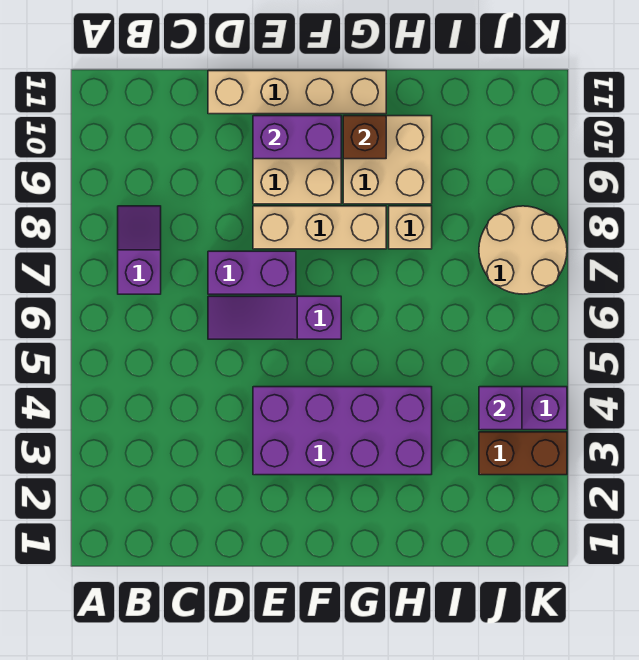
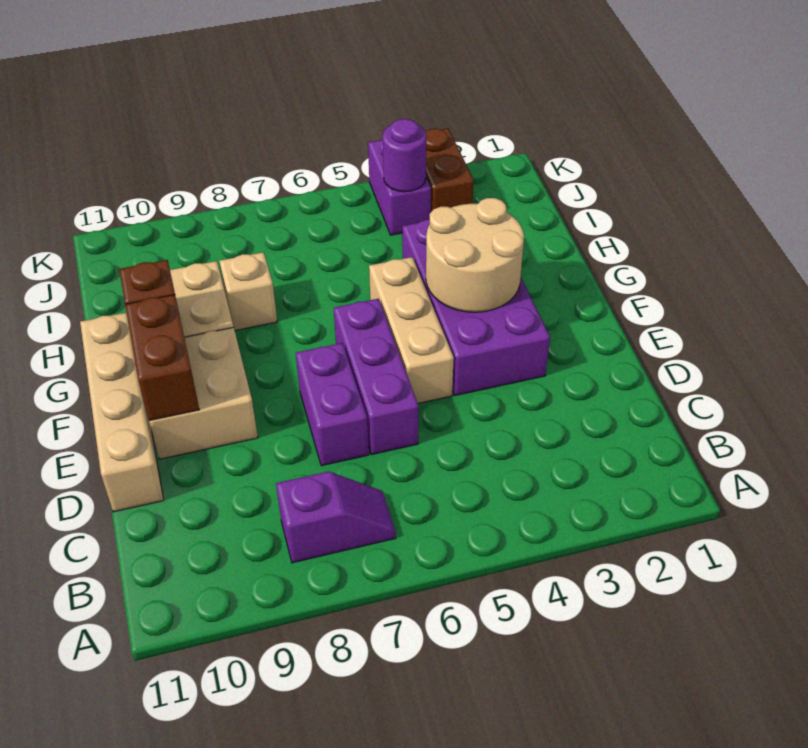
purple 1x2 slope [118,206,161,294] -> purple 1x2 slope turned to [276,471,396,563]
purple 1x3 slope [208,296,341,339] -> purple 1x3 brick [334,299,418,455]
tan 1x3 brick [253,206,386,249] -> tan 1x3 brick moved to [369,257,454,403]
purple 1x2 brick [253,116,341,159] -> brown 1x2 brick [125,295,199,420]
purple 1x1 brick [479,387,522,430] -> purple 1x1 round brick [383,119,426,192]
tan 2x2 round brick [479,206,567,294] -> tan 2x2 round brick moved to [426,198,524,312]

